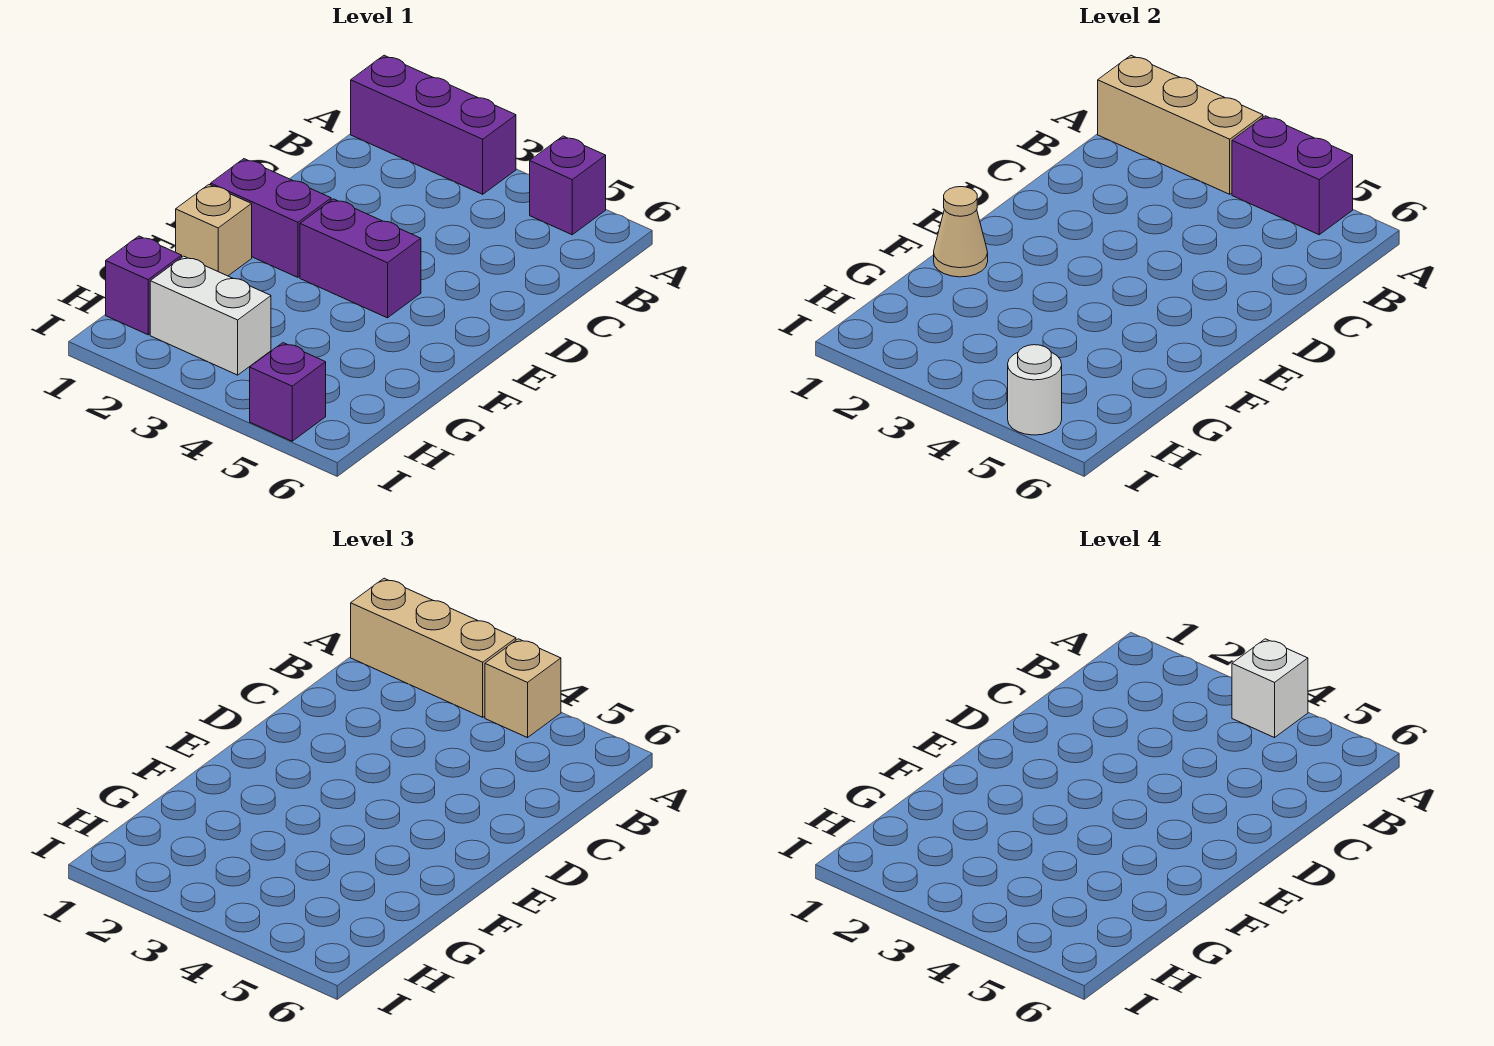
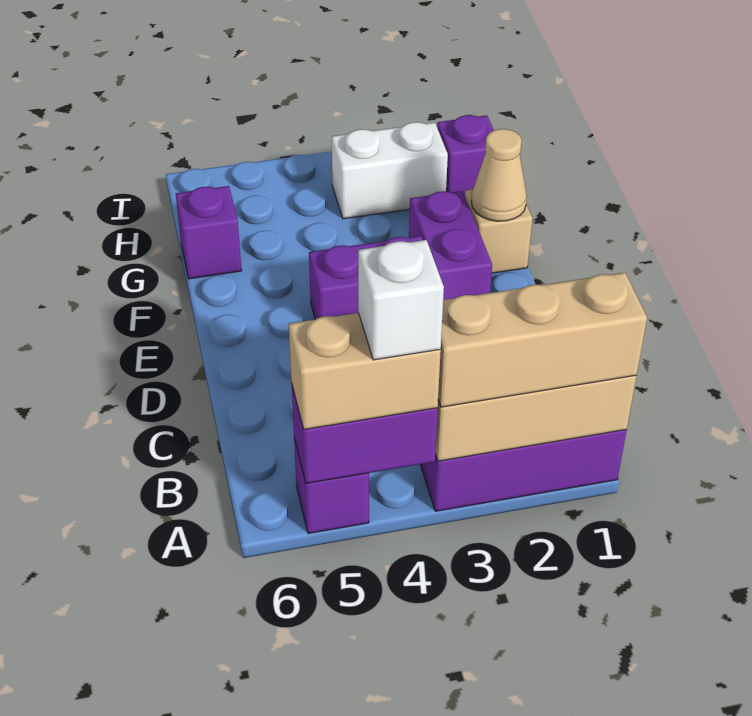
tan 1x1 brick [485,639,561,738] -> tan 1x2 brick [289,313,441,430]
purple 1x2 brick [211,159,331,277] -> purple 1x2 brick turned to [409,191,492,300]
purple 1x1 brick [250,343,326,441] -> purple 1x1 brick moved to [176,186,242,279]
white 1x1 round brick [1008,345,1062,435] -> none

